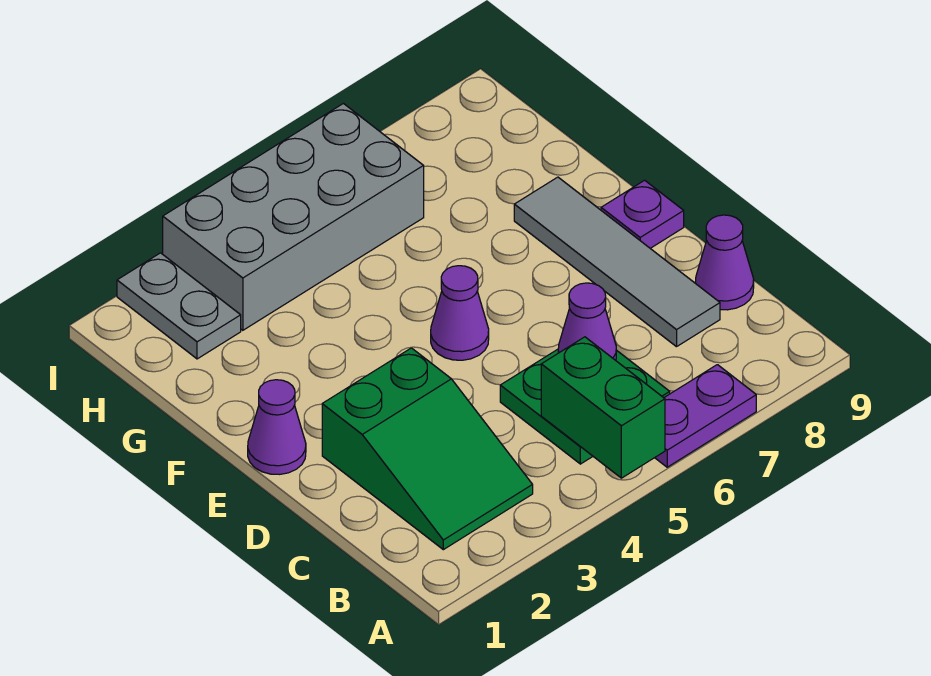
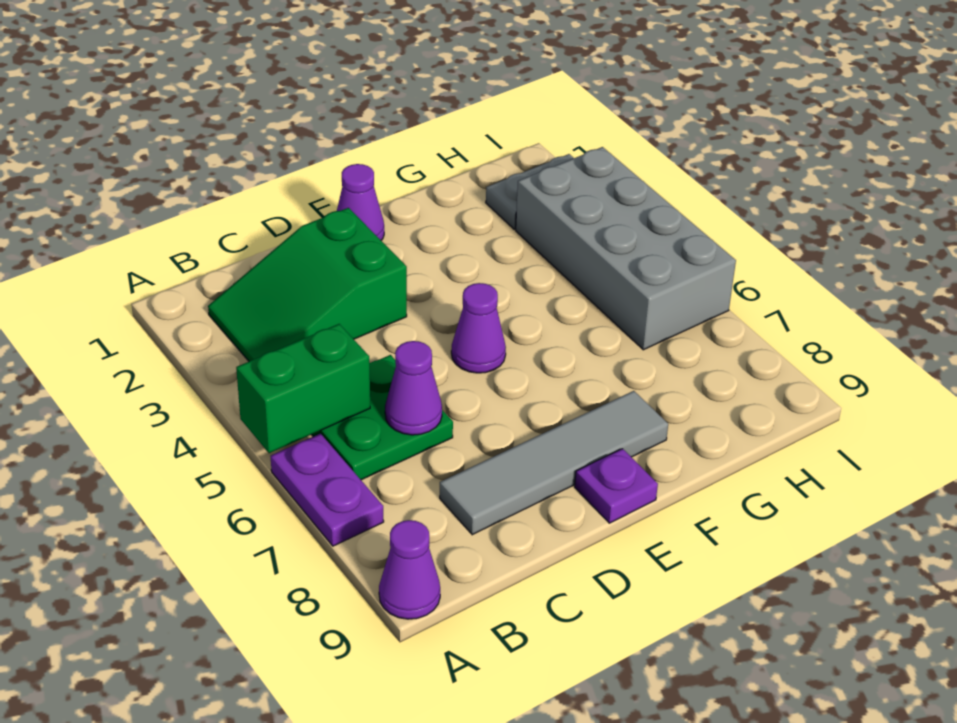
purple 1x1 cone [695,215,754,310] -> purple 1x1 cone moved to [379,520,440,619]

